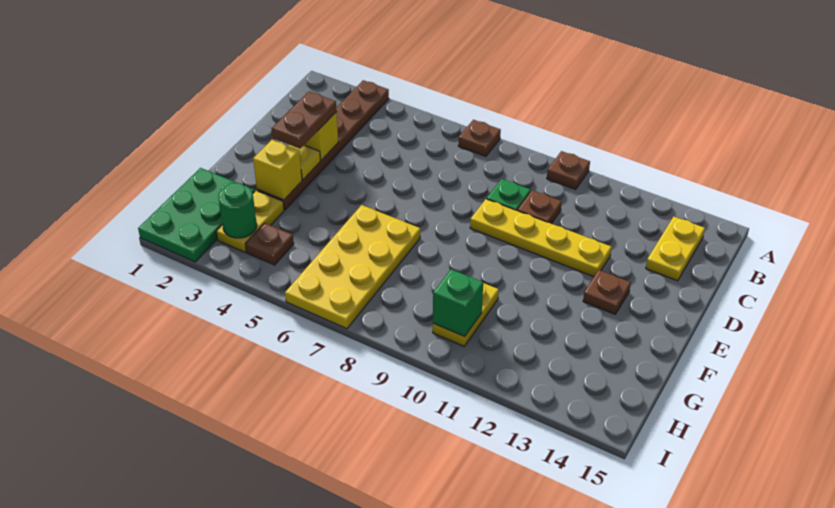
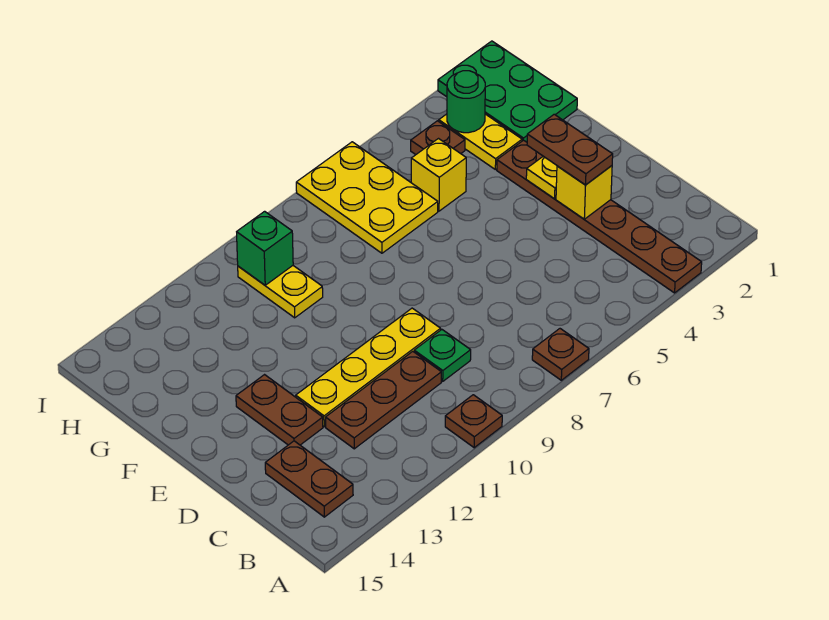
yellow 1x2 plate [646,217,705,281] -> brown 1x2 plate [265,441,353,517]
brown 1x1 plate [518,190,562,224] -> brown 1x3 plate [326,351,441,449]
brown 1x1 plate [583,270,631,314] -> brown 1x2 plate [236,375,323,445]
yellow 1x1 brick [253,140,302,200] -> yellow 1x1 brick moved to [411,139,466,211]
yellow 2x4 plate [285,205,420,329] -> yellow 2x3 plate [296,142,438,253]

